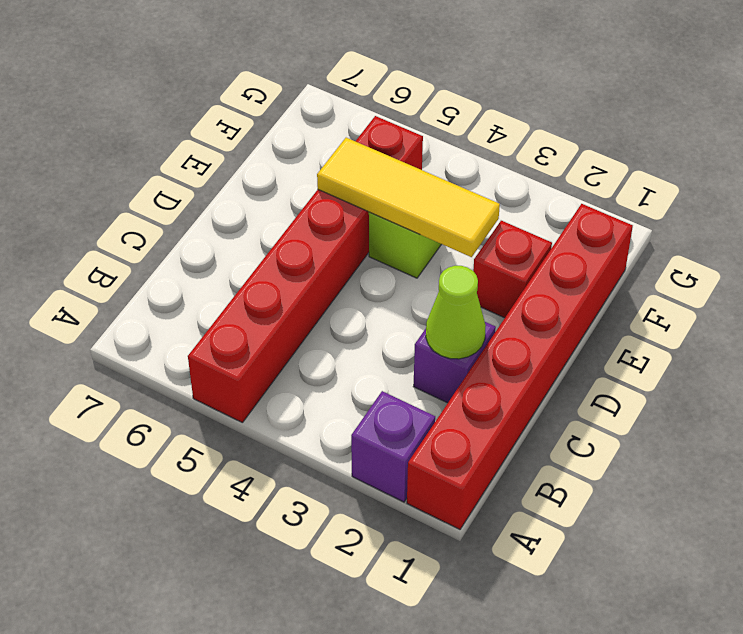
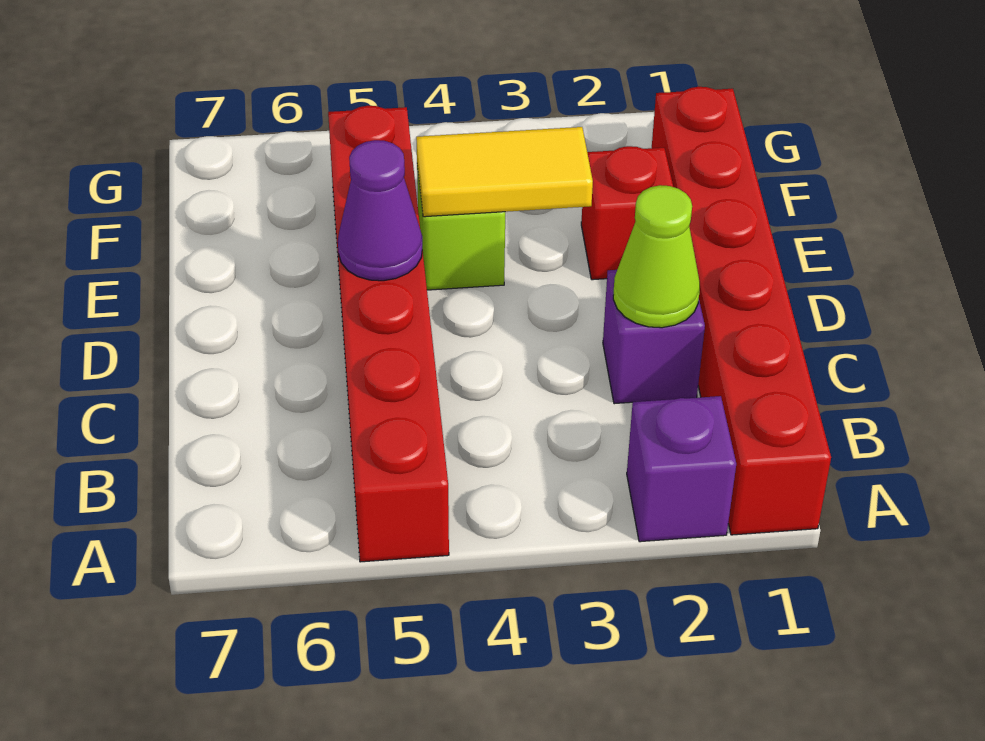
none -> purple 1x1 cone [338,140,422,281]
yellow 1x3 tile [317,138,500,257] -> yellow 1x2 tile [416,127,593,217]

